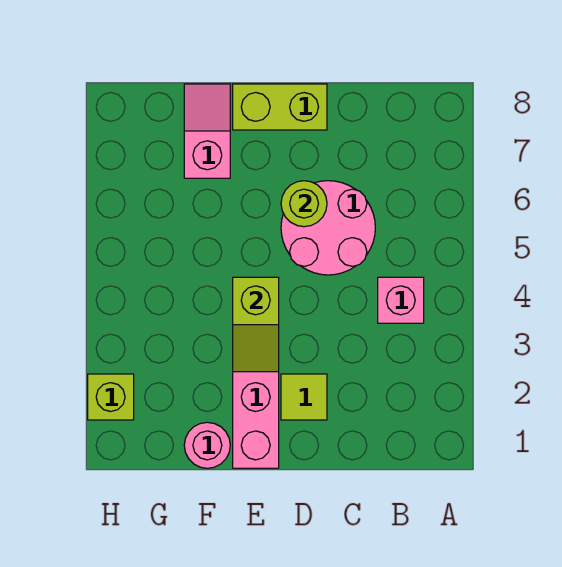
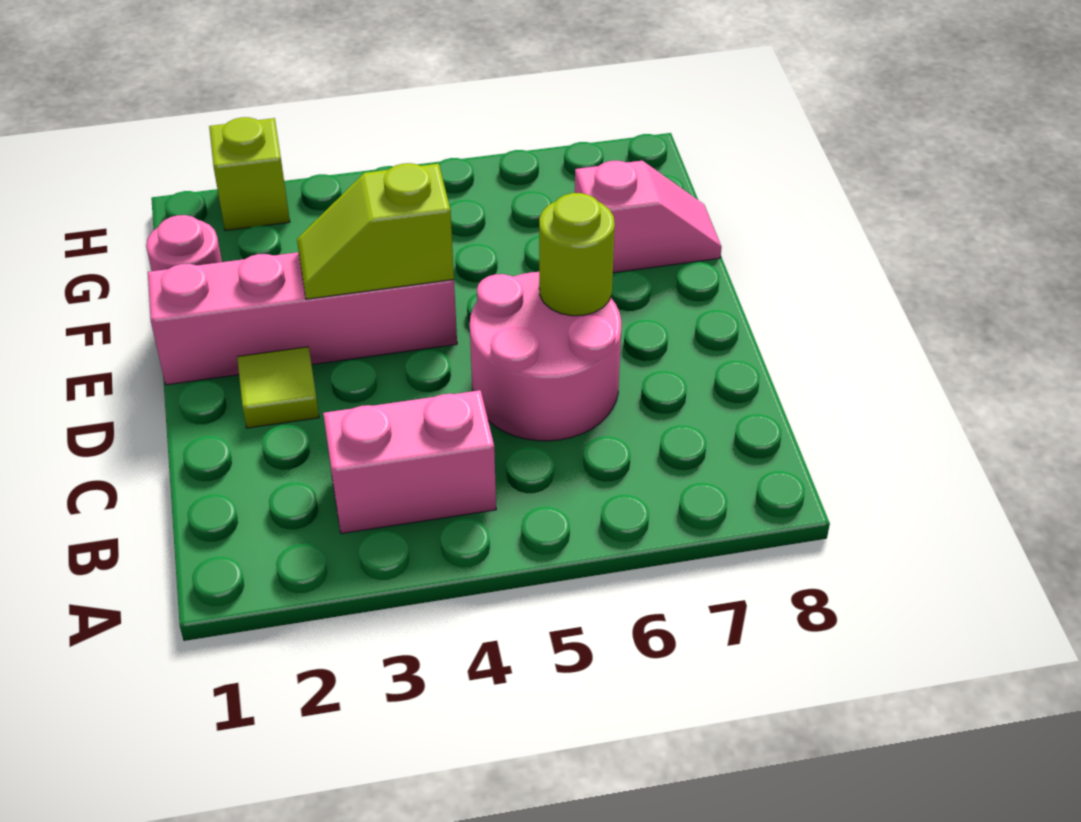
pink 1x1 brick [378,277,424,323] -> pink 1x2 brick [323,390,496,534]
lime 1x2 brick [233,84,327,130] -> none

